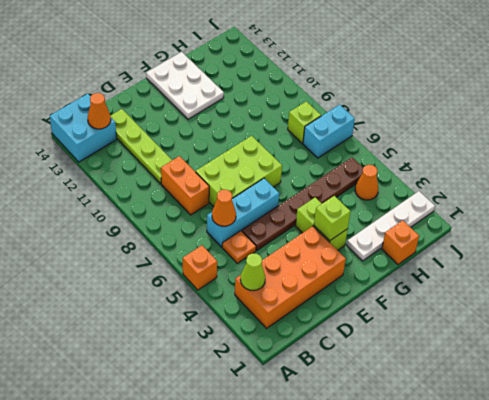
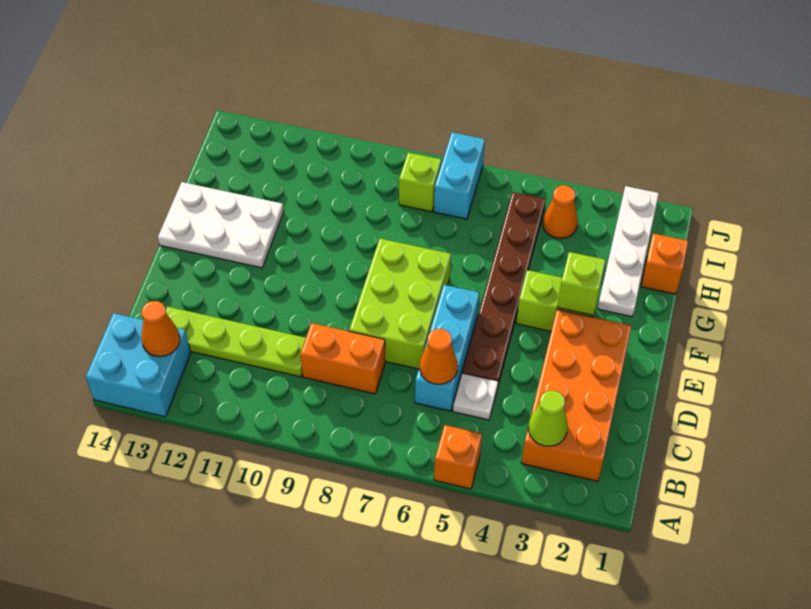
orange 1x1 plate [222,231,256,264] -> white 1x1 plate [453,373,498,420]

